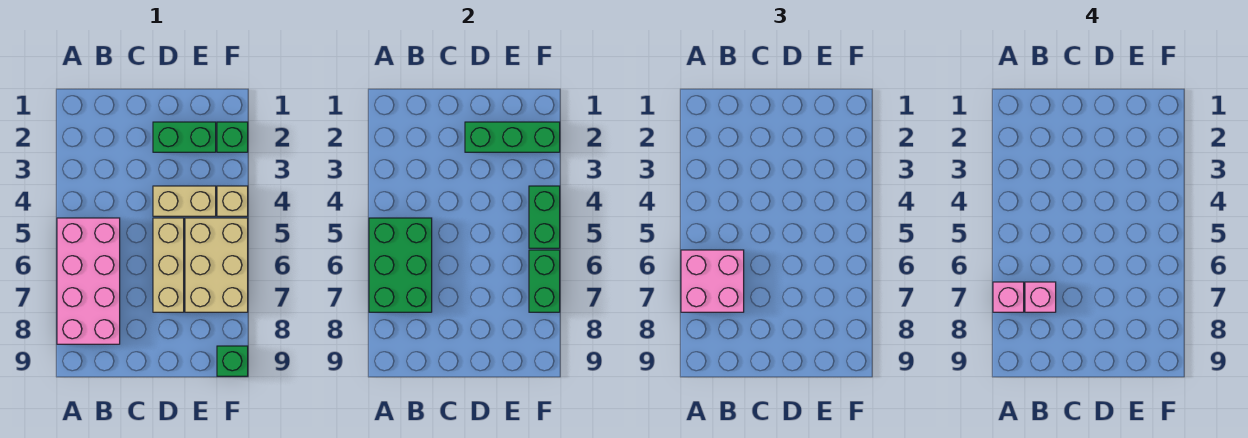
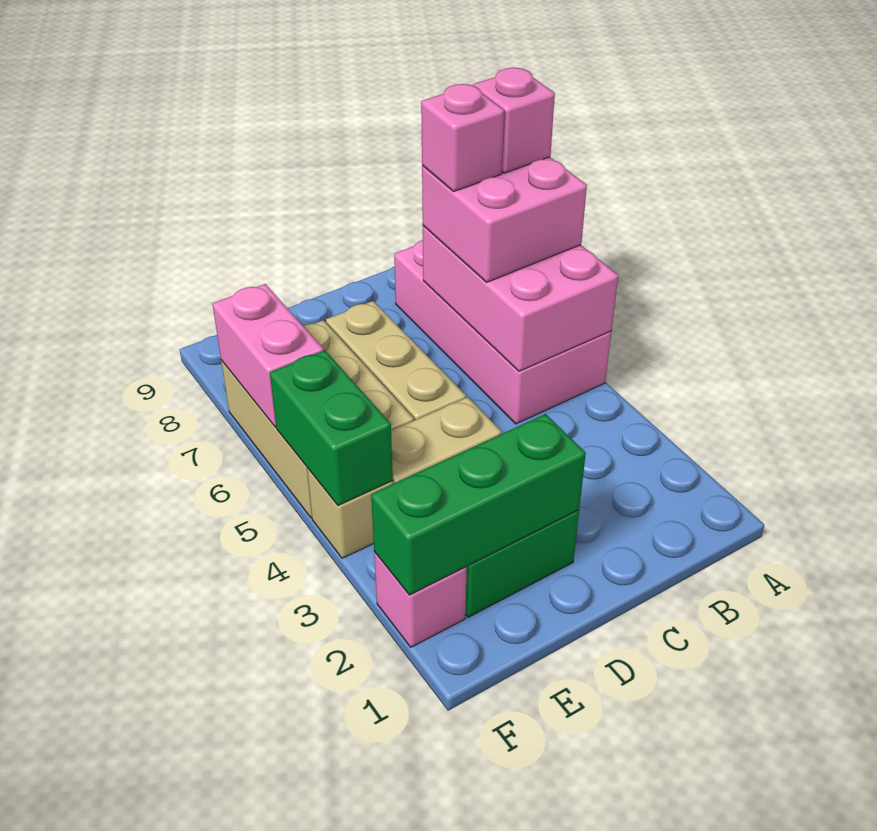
green 2x3 brick [369,218,432,312] -> pink 2x3 brick [423,226,618,371]
green 1x1 brick [217,122,248,152] -> pink 1x1 brick [374,552,467,647]
green 1x2 brick [529,250,560,312] -> pink 1x2 brick [212,284,324,427]
green 1x1 brick [217,346,248,376] -> none

